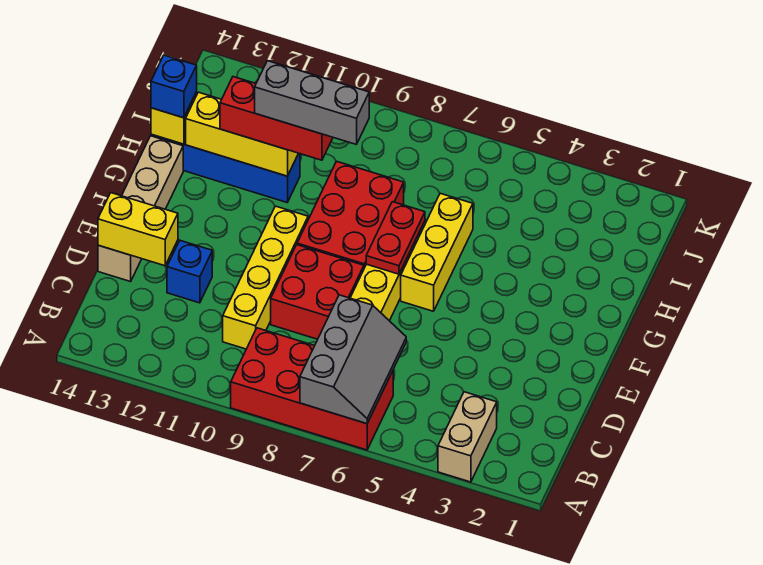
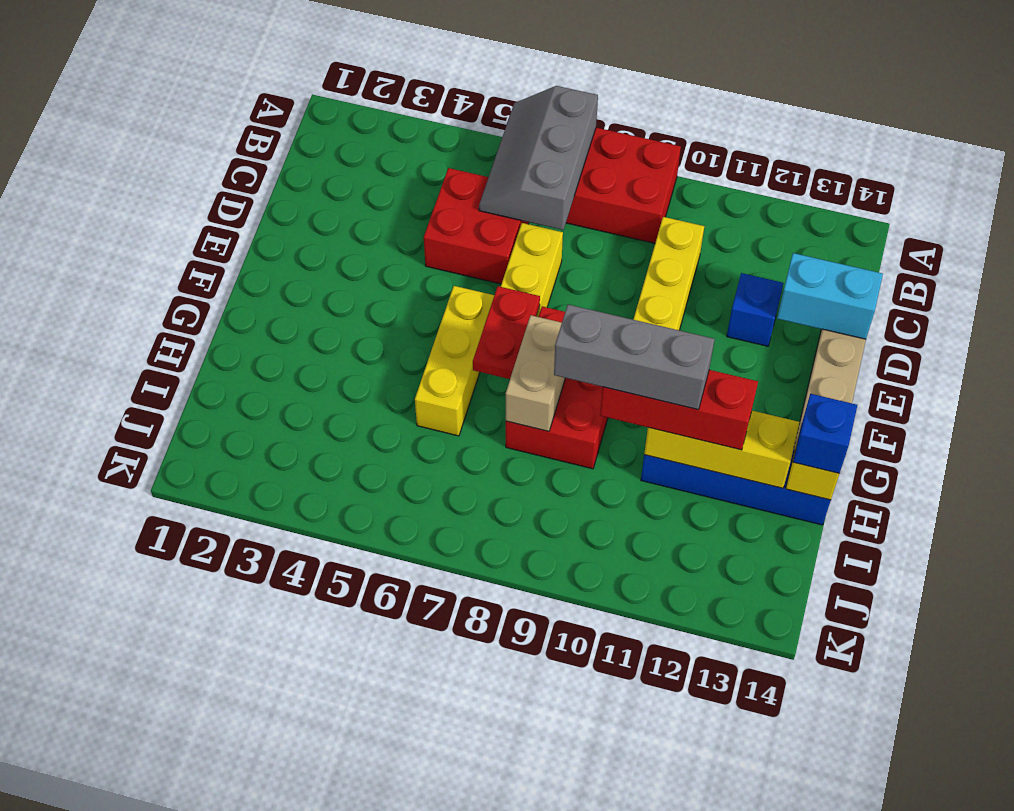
tan 1x2 brick [438,392,497,482] -> tan 1x2 brick moved to [506,315,565,431]
red 2x2 brick [271,245,364,339] -> red 2x2 brick moved to [424,168,529,284]
yellow 1x2 brick [98,193,178,266] -> cyan 1x2 brick [777,253,883,339]

